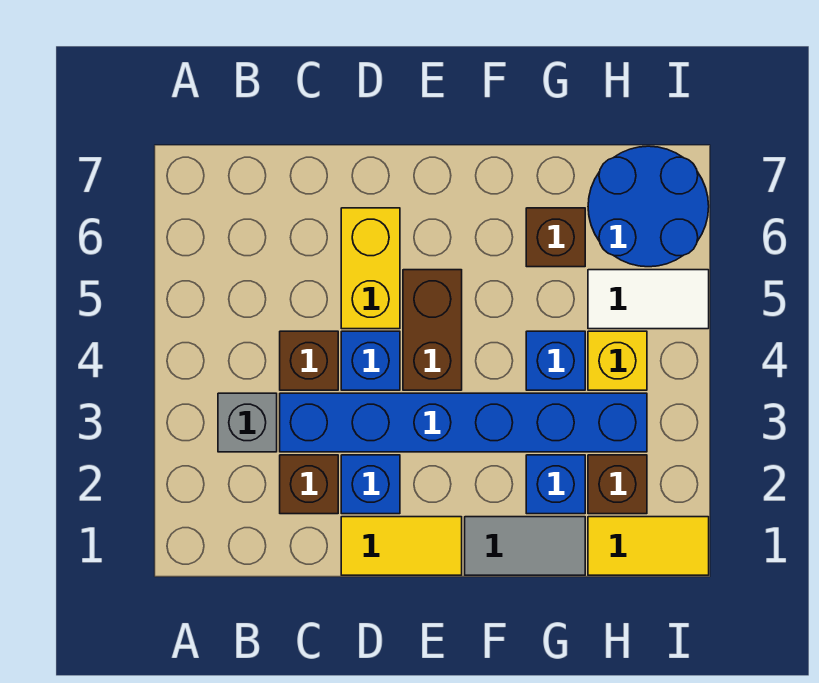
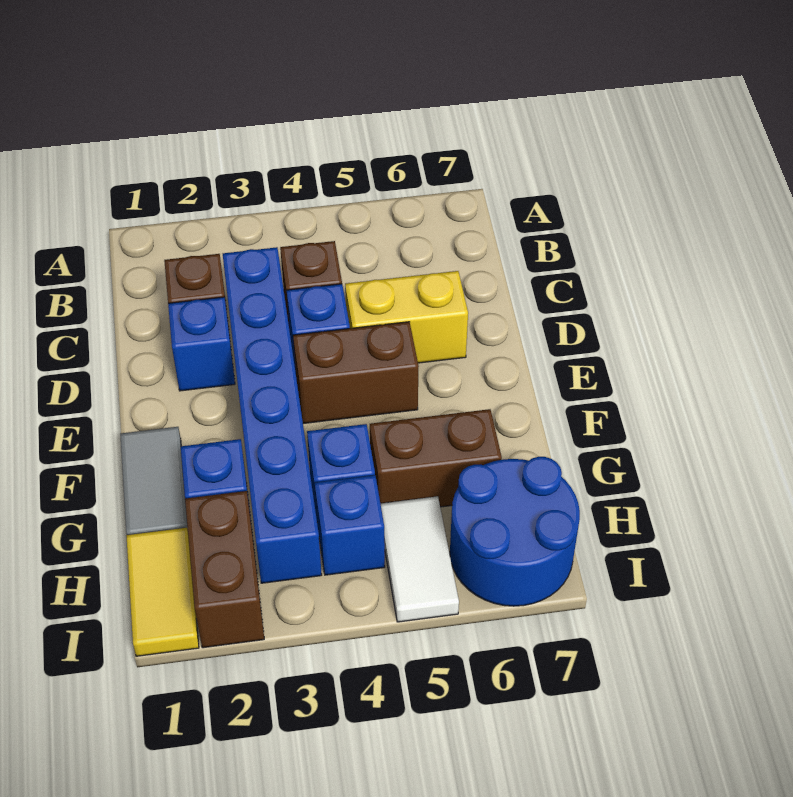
grey 1x1 brick [218,393,277,452] -> none
yellow 1x2 tile [341,517,462,575] -> none
brown 1x1 brick [526,208,585,267] -> brown 1x2 brick [370,409,502,507]
brown 1x1 brick [588,455,647,514] -> brown 1x2 brick [185,491,264,648]
yellow 1x1 brick [588,331,647,390] -> blue 1x1 brick [315,475,385,575]

